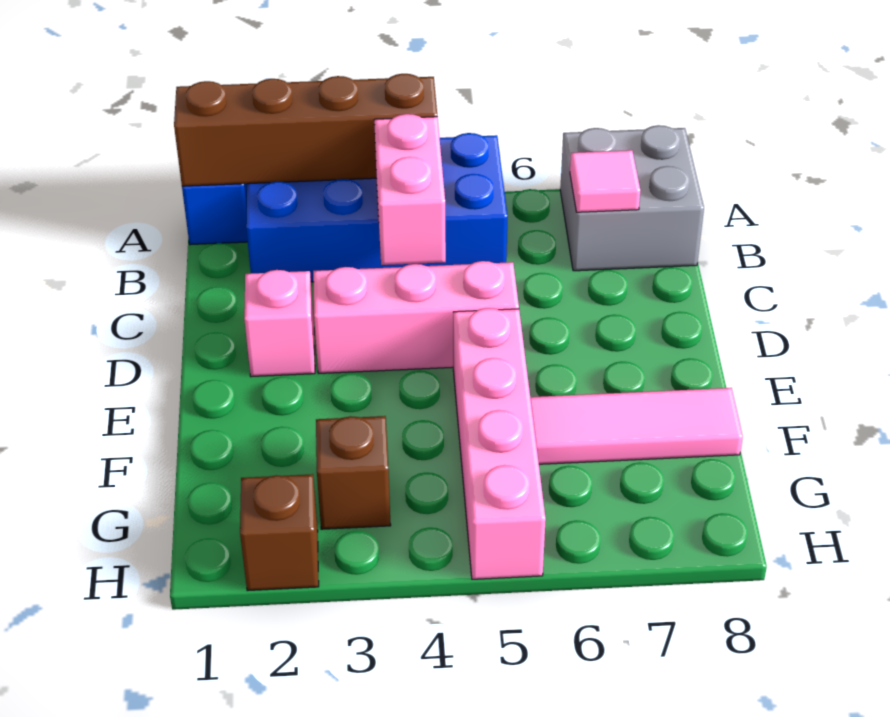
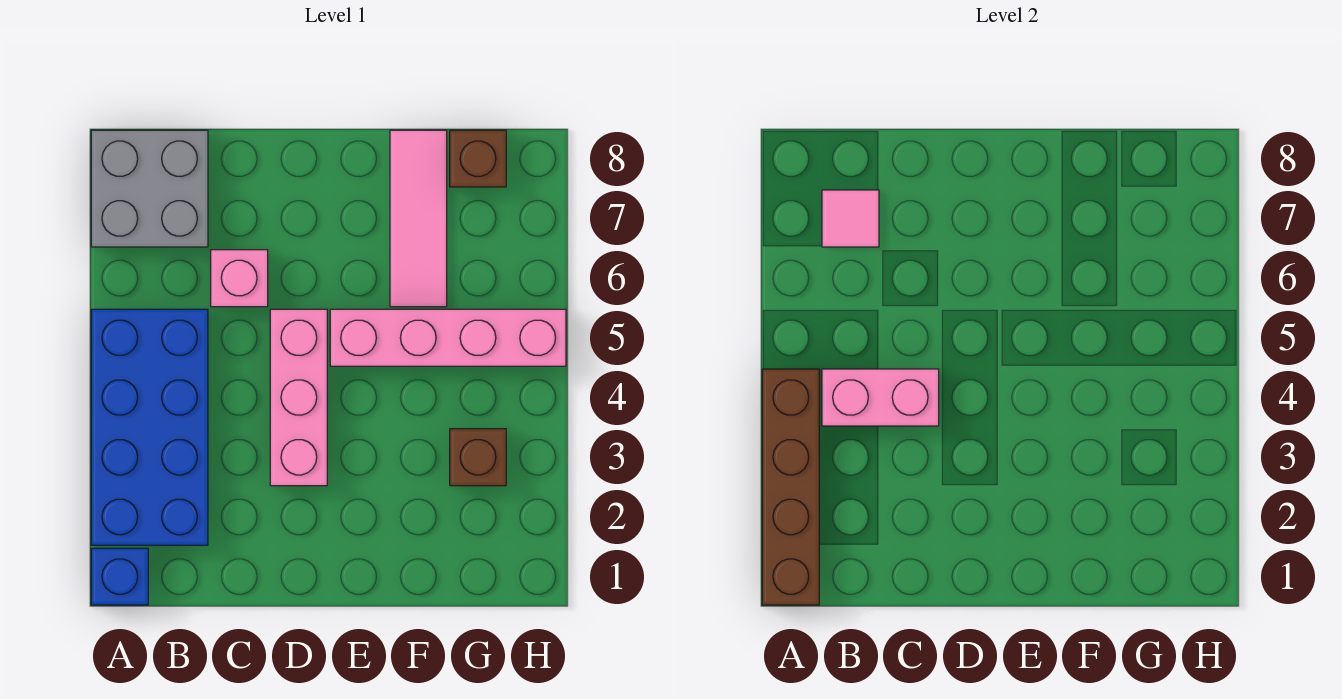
pink 1x1 brick [244,270,315,377] -> pink 1x1 brick moved to [211,250,268,307]
brown 1x1 brick [240,474,319,591] -> brown 1x1 brick moved to [450,130,506,187]

